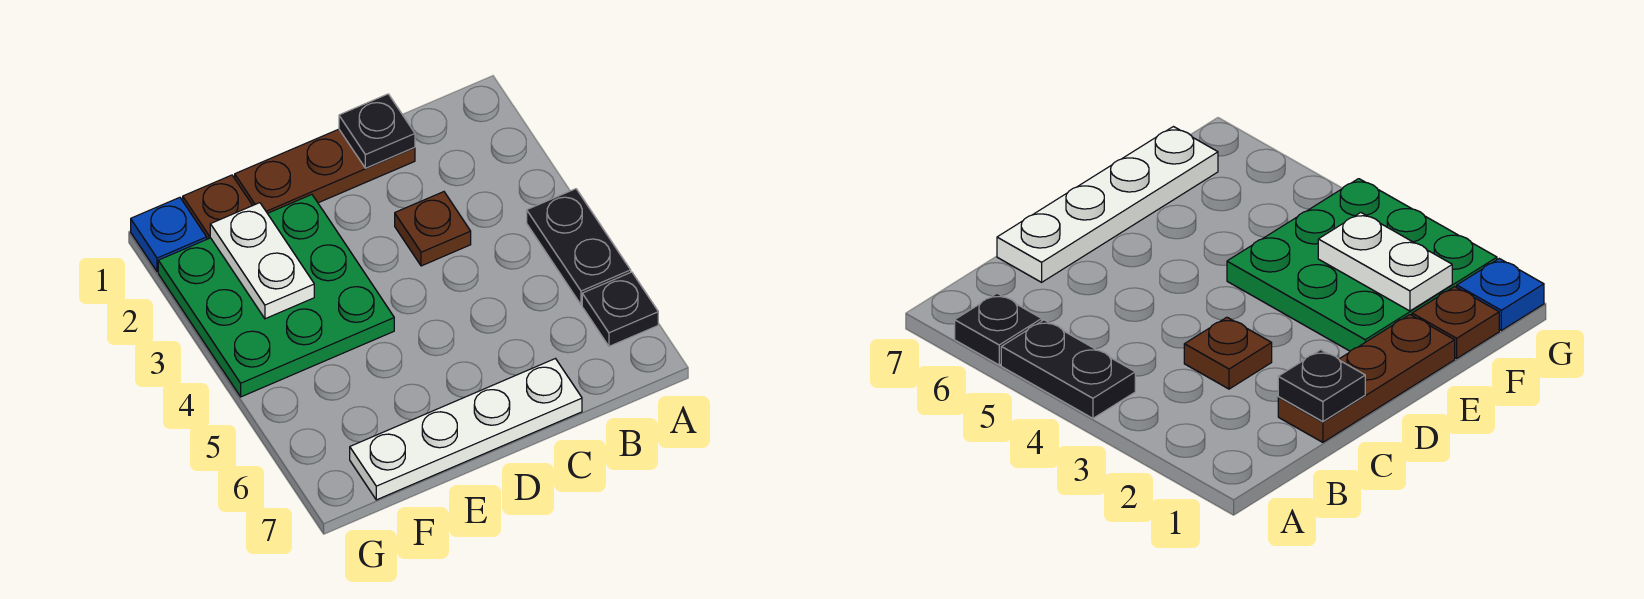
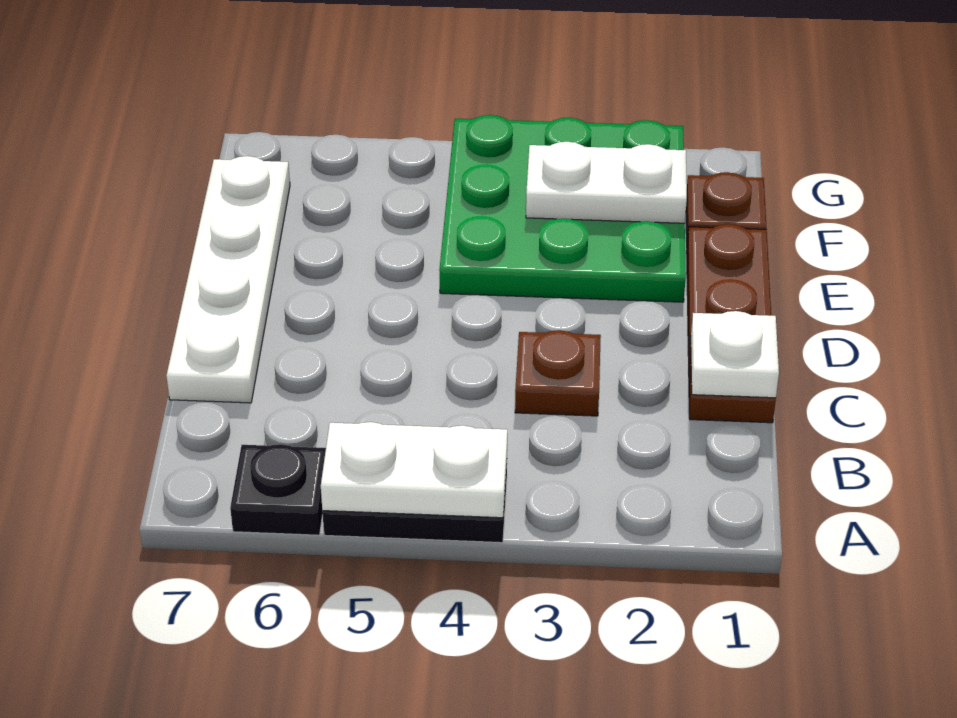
none -> white 1x2 plate [321,422,507,518]
black 1x1 plate [339,94,415,168] -> white 1x1 plate [691,311,779,398]
blue 1x1 plate [131,197,207,272] -> none

